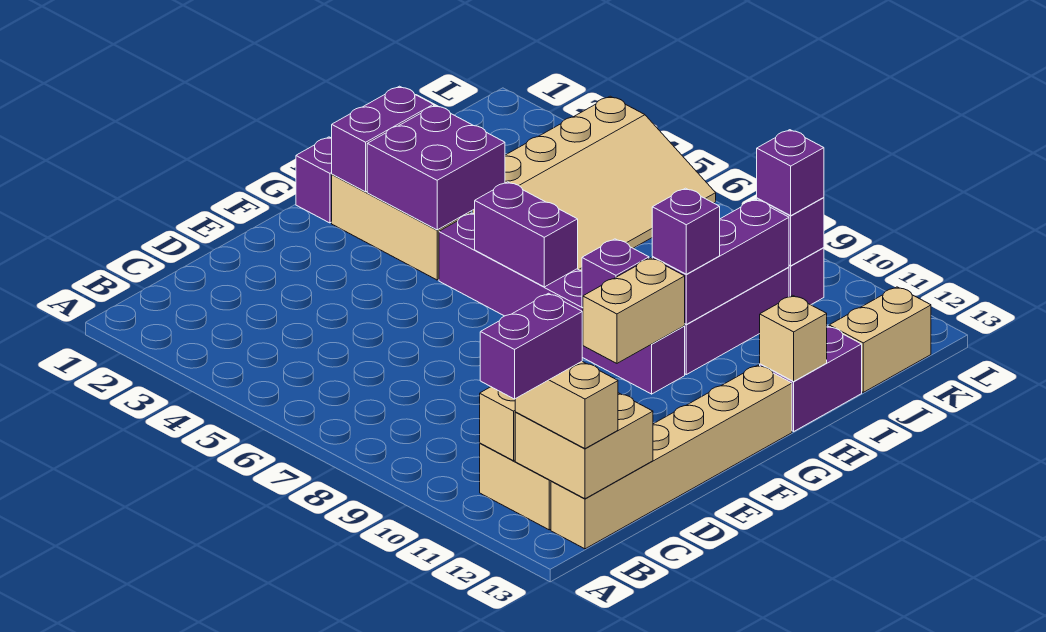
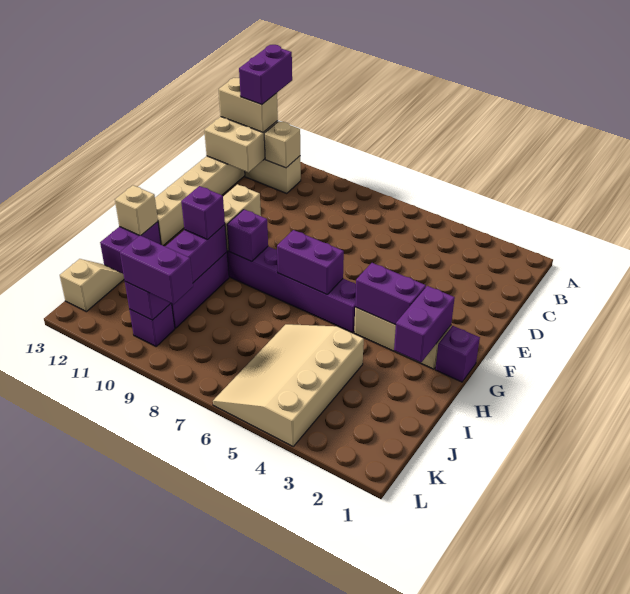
purple 2x2 brick [367,105,505,230] -> purple 1x2 brick [355,263,426,325]
tan 1x2 brick [829,287,931,392] -> tan 1x2 slope [60,259,124,312]
purple 1x1 brick [757,130,824,216] -> purple 1x2 brick [120,235,193,304]

